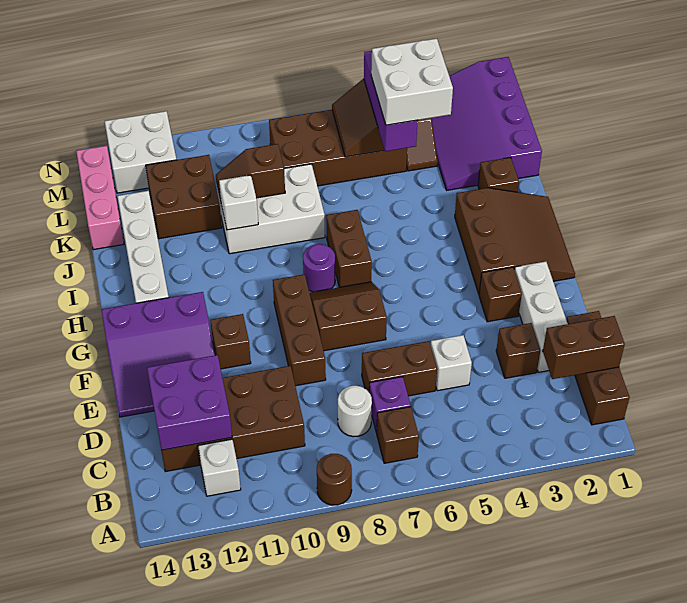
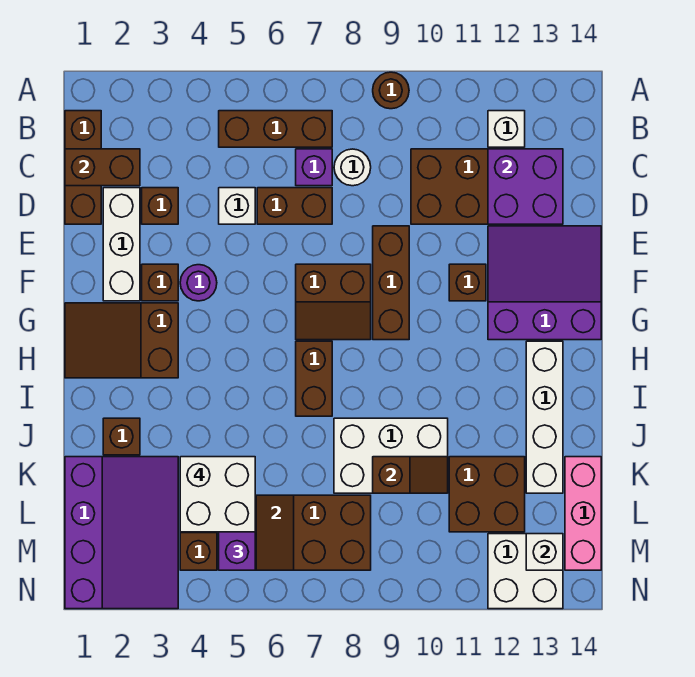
brown 1x1 brick [377,407,419,463] -> brown 1x3 brick [219,111,332,147]
brown 3x3 slope [455,188,575,294] -> brown 2x3 slope [65,303,178,378]
purple 1x1 round brick [303,244,335,292] -> purple 1x1 round brick moved to [180,265,217,301]
white 1x1 brick [219,175,258,230] -> white 1x1 brick moved to [526,534,563,570]

